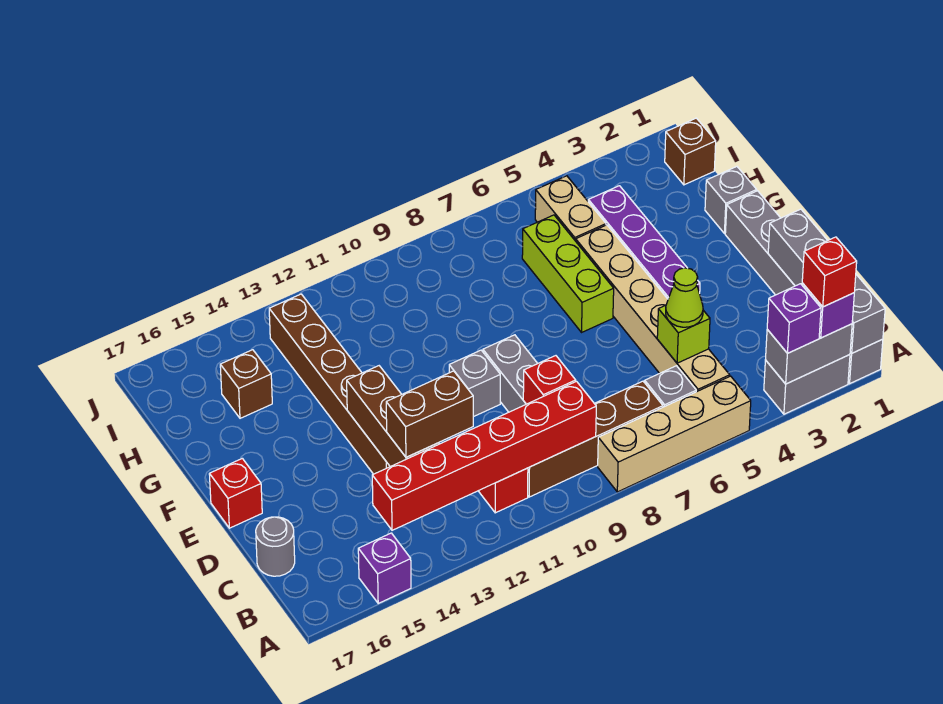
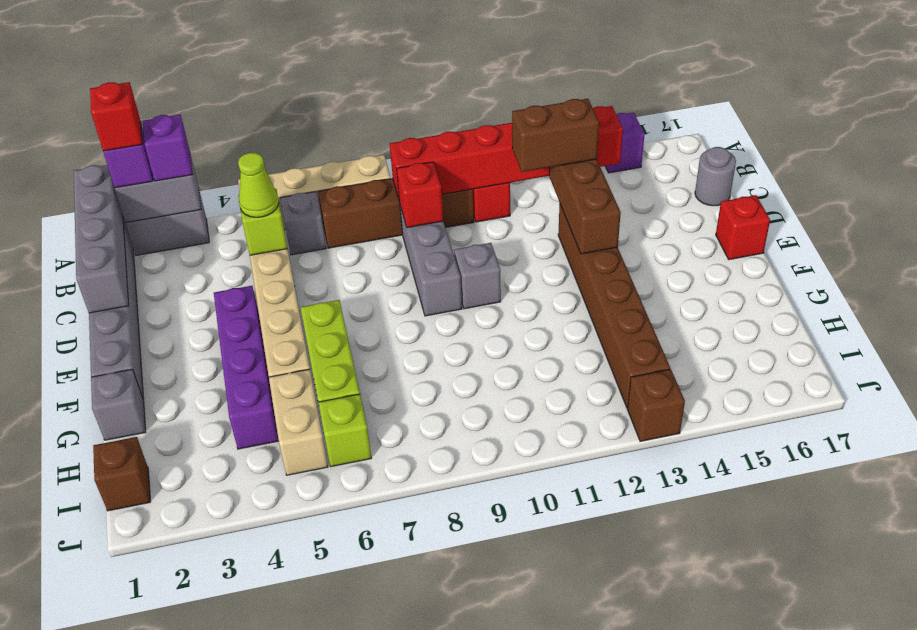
brown 1x1 brick [220,350,272,418] -> brown 1x1 brick moved to [627,369,685,441]
none -> lime 1x1 brick [318,394,371,467]

